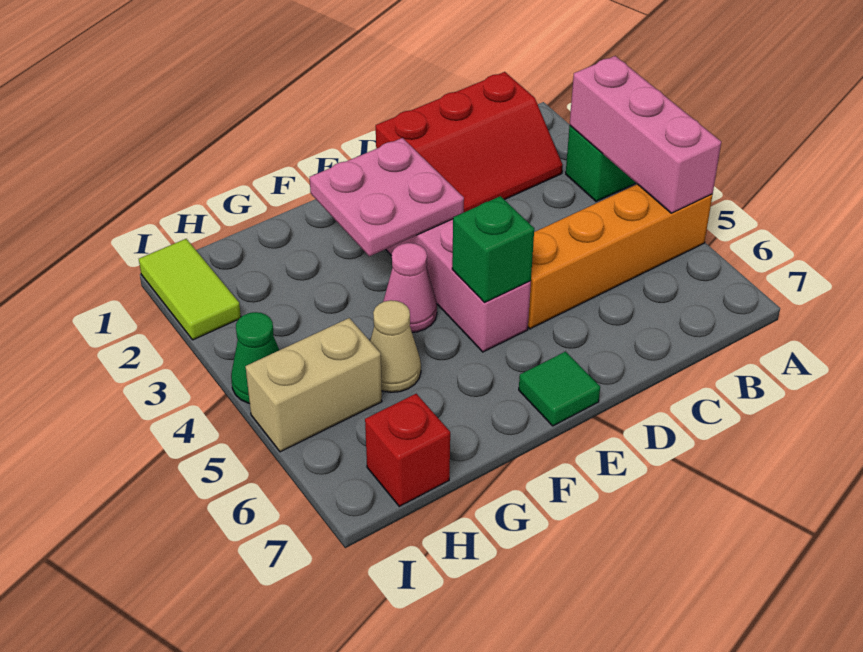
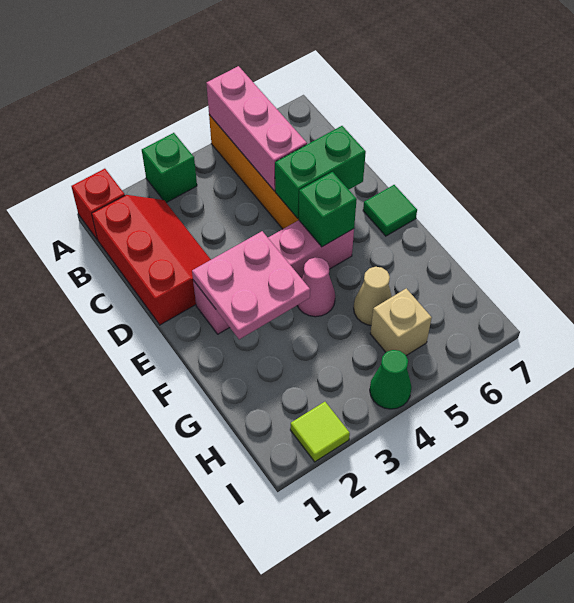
pink 1x3 brick [570,56,721,213] -> pink 1x3 brick turned to [206,66,307,191]
none -> green 1x2 brick [275,126,366,218]
tan 1x2 brick [245,318,382,452] -> tan 1x1 brick [370,288,432,356]
red 1x1 brick [365,394,450,506] -> red 1x1 brick moved to [71,169,125,240]
lime 1x2 tile [139,239,241,340] -> lime 1x1 tile [290,402,350,462]

